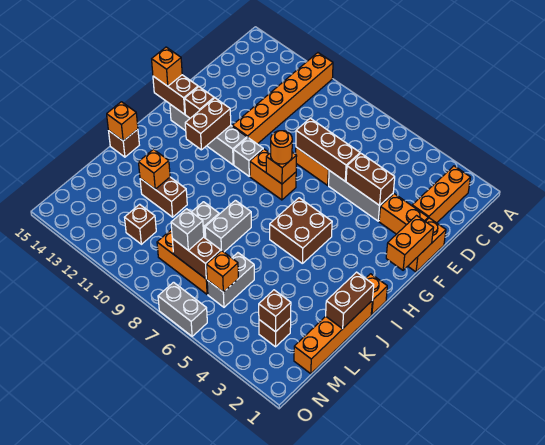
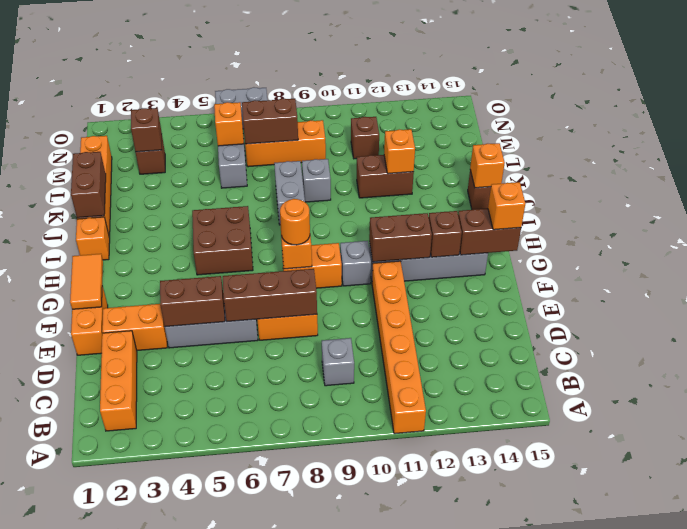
orange 1x2 brick [386,216,433,270] -> orange 1x2 tile [70,254,103,309]
brown 1x2 brick [185,98,231,150] -> brown 1x2 brick turned to [369,213,432,262]
grey 1x1 brick [171,209,204,250] -> grey 1x1 brick moved to [322,338,354,386]

